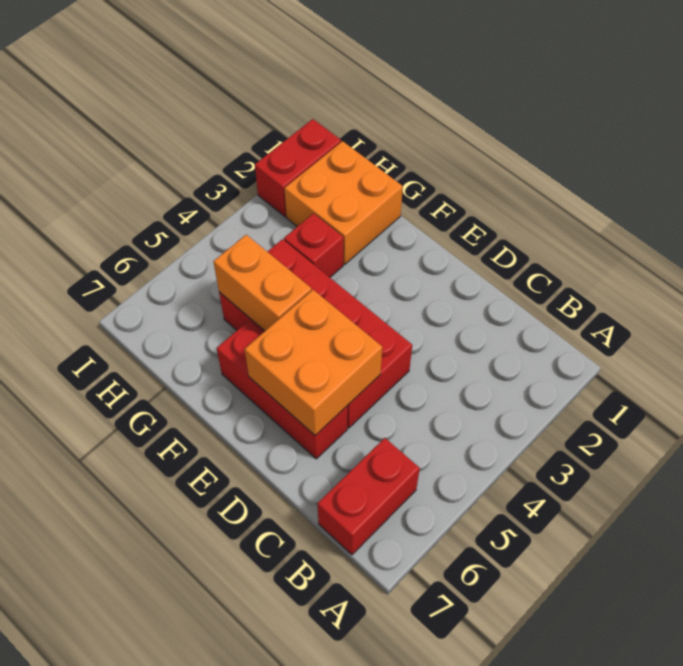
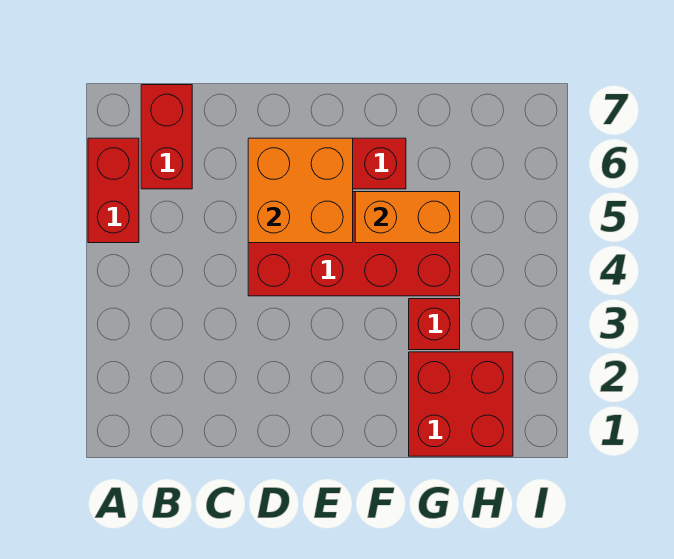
orange 2x2 brick [284,141,403,264] -> red 2x2 brick [409,352,513,456]
red 1x2 brick [255,119,341,217] -> red 1x2 brick moved to [88,138,139,243]

